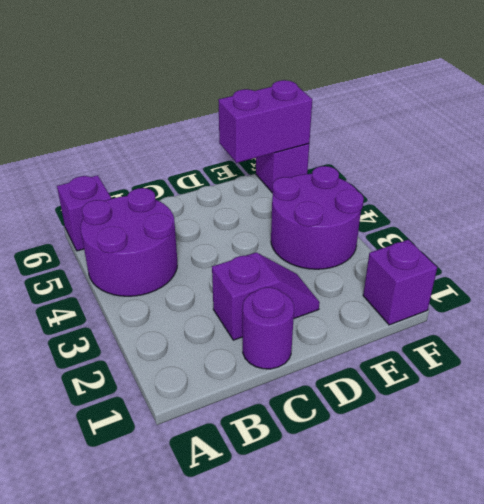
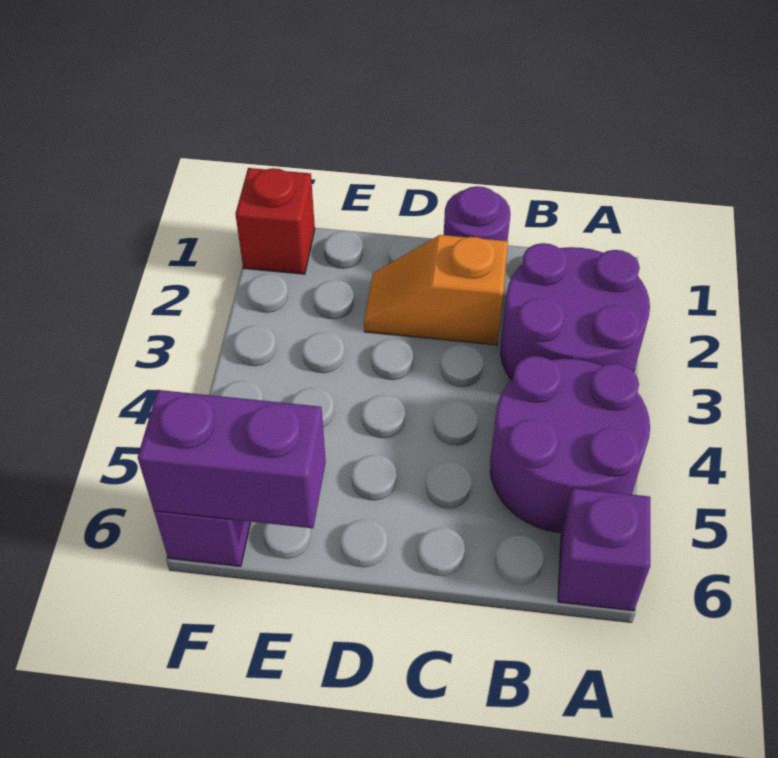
purple 1x2 slope [212,252,320,340] -> orange 1x2 slope [364,235,508,345]
purple 2x2 round brick [271,166,364,269] -> purple 2x2 round brick moved to [501,243,650,380]
purple 1x1 brick [363,240,437,325] -> red 1x1 brick [236,168,315,274]

